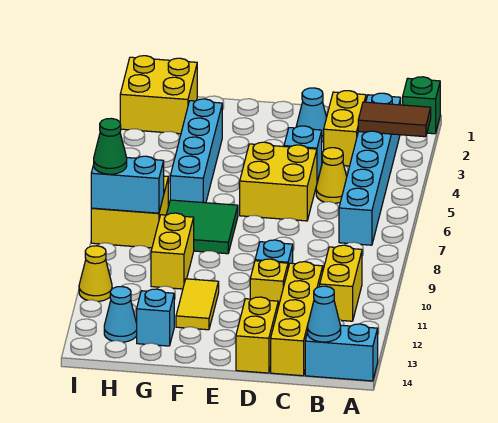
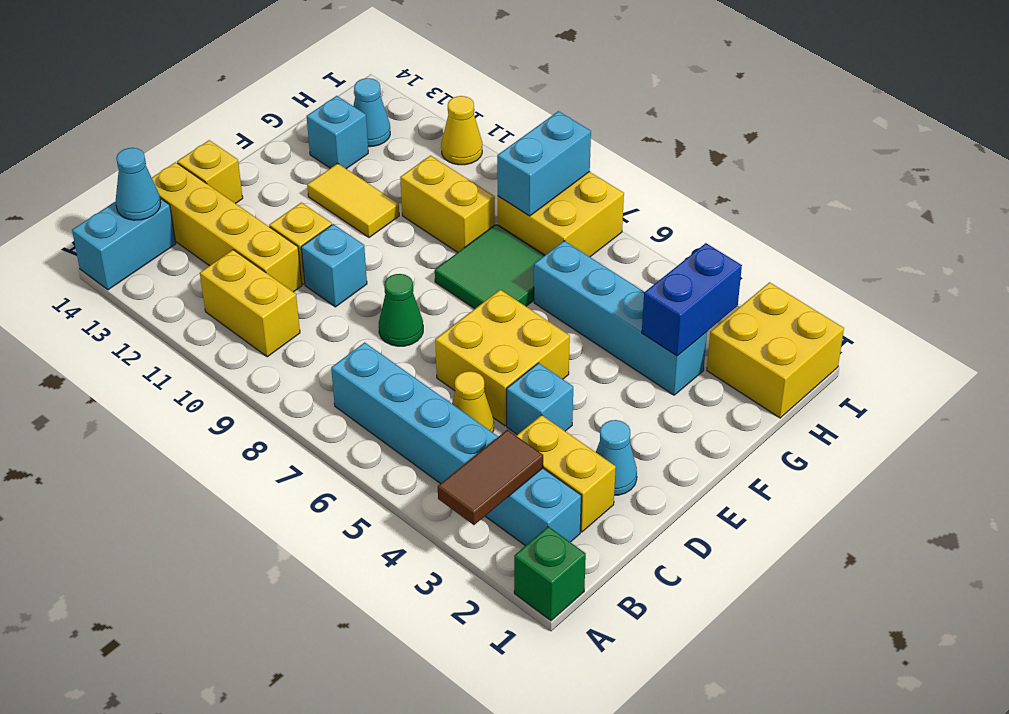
yellow 1x2 brick [236,297,278,373] -> yellow 1x1 brick [177,140,243,204]
none -> blue 1x2 brick [642,243,742,356]
green 1x1 cone [94,118,127,174] -> green 1x1 cone moved to [379,274,423,346]

